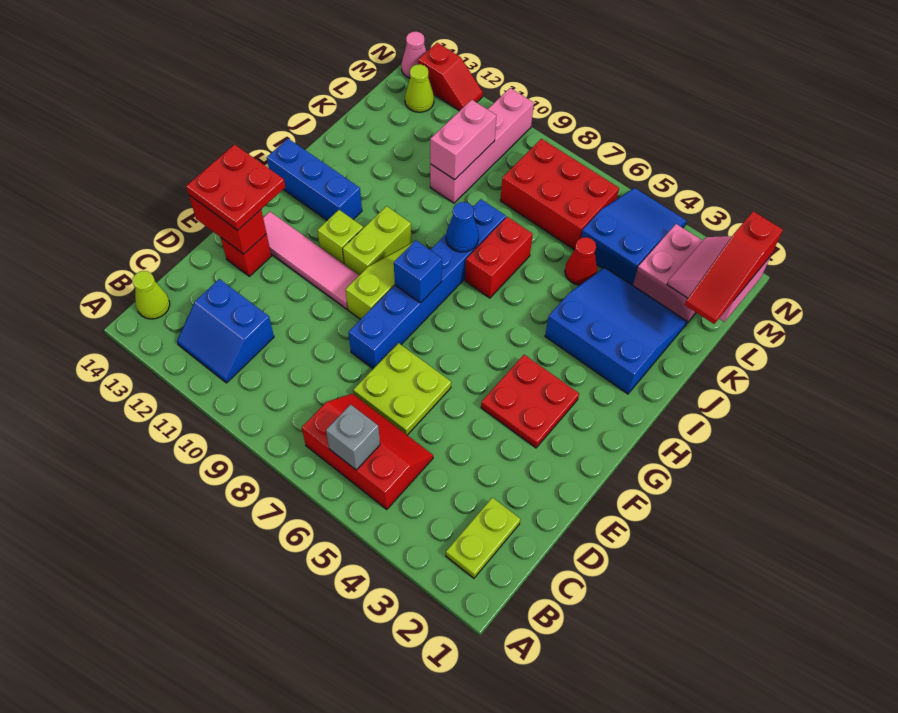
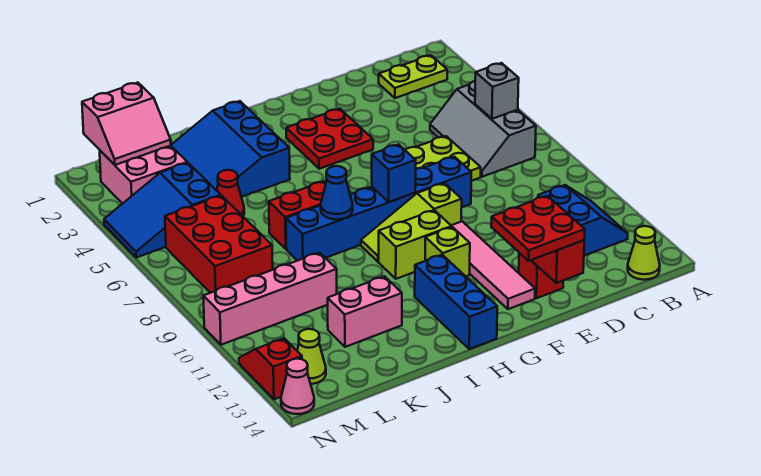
red 2x3 slope [302,394,433,509] -> grey 2x3 slope [430,81,536,177]
red 1x3 slope [685,211,783,324] -> none
pink 1x2 brick [430,100,497,180] -> pink 1x2 brick moved to [328,276,402,347]

